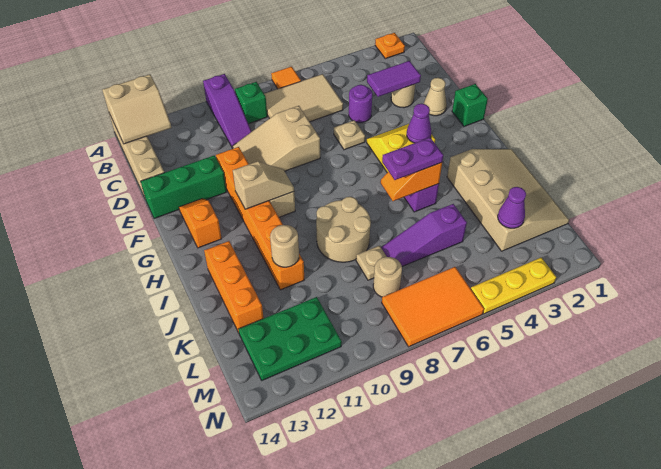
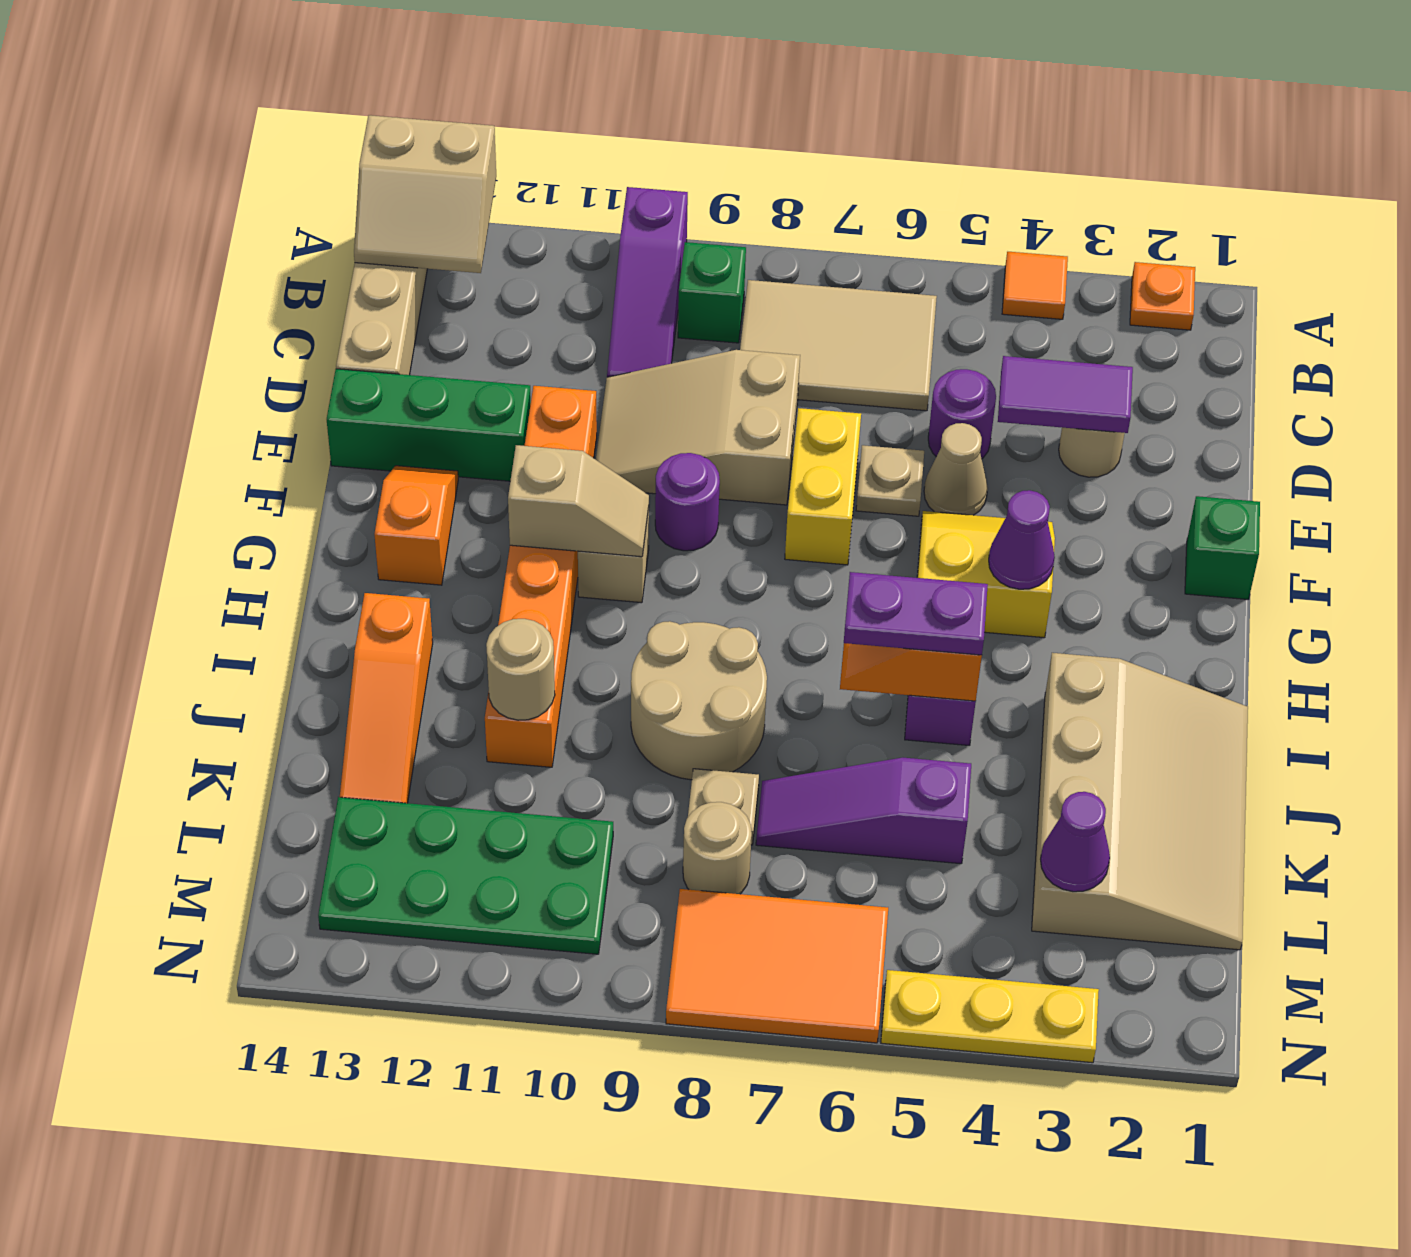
orange 1x1 tile [271,67,301,89] -> orange 1x1 tile moved to [1002,252,1068,319]
tan 1x1 cone [424,78,447,116] -> tan 1x1 cone moved to [924,423,988,515]
none -> yellow 1x2 brick [785,408,861,565]
none -> purple 1x1 round brick [655,453,720,551]
orange 1x3 brick [204,241,264,333] -> orange 1x3 slope [340,593,433,803]
green 2x3 plate [238,297,342,380] -> green 2x4 plate [318,797,613,954]

